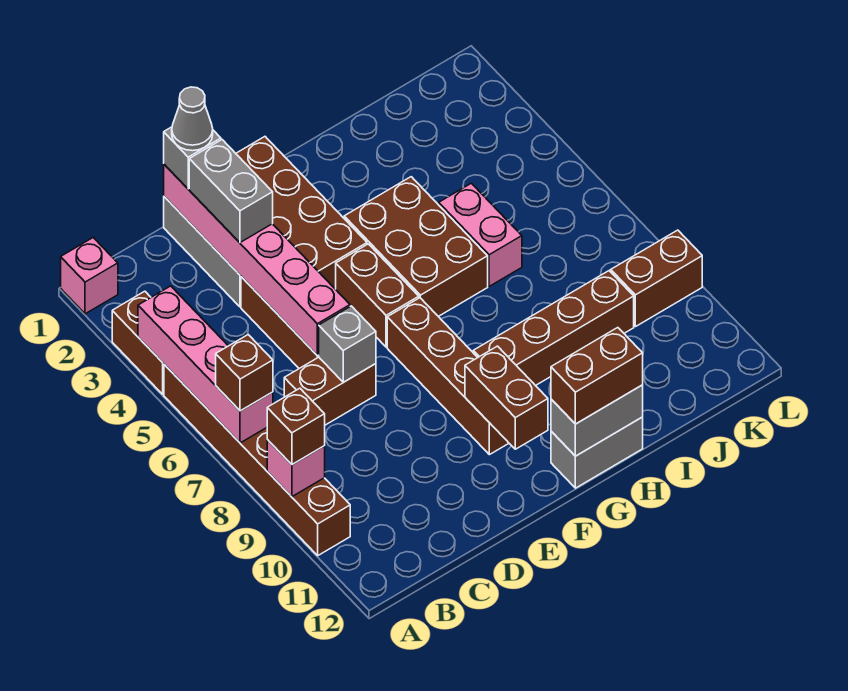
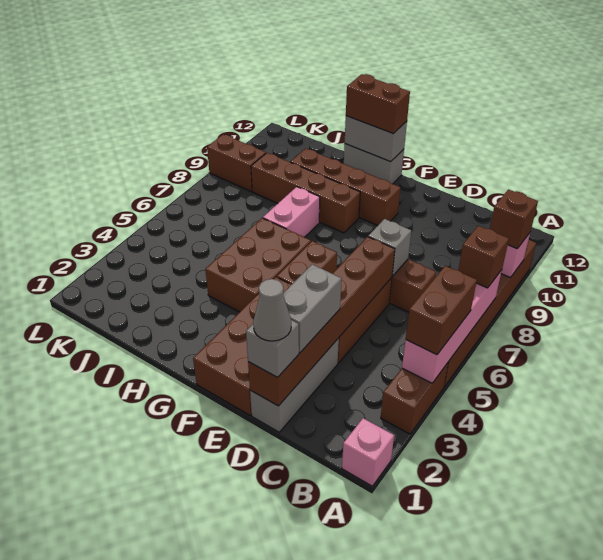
pink 1x6 brick [164,164,350,356] -> brown 1x6 brick [248,237,395,406]
brown 1x4 brick [387,298,509,455] -> brown 1x4 brick turned to [291,148,400,226]
brown 1x2 brick [465,346,548,449] -> brown 1x2 brick moved to [406,266,477,355]
pink 1x2 brick [439,183,522,286] -> pink 1x2 brick moved to [263,187,320,237]

